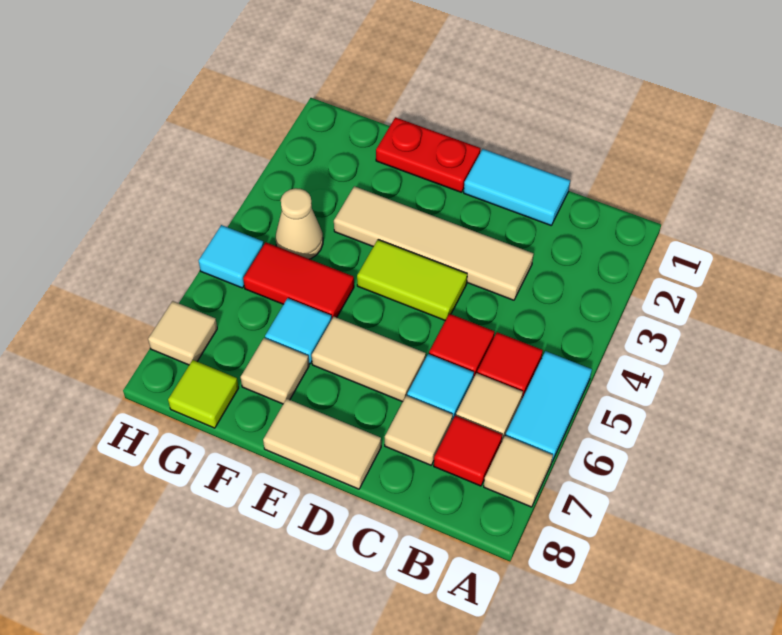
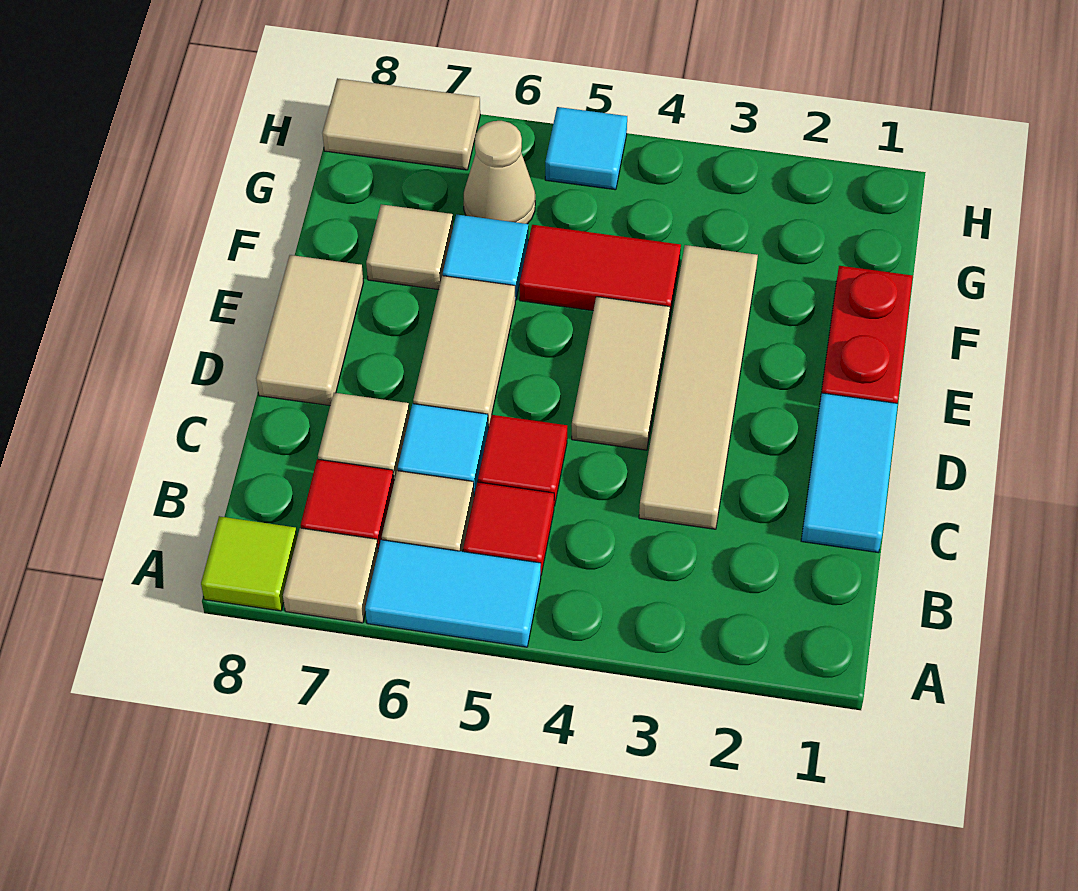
lime 1x2 tile [357,240,467,321] -> tan 1x2 tile [572,297,670,450]
red 1x2 tile [243,242,354,318] -> red 1x2 tile turned to [520,225,681,321]
tan 1x1 cone [276,188,323,259] -> tan 1x1 cone moved to [464,121,535,224]
lime 1x1 tile [168,360,239,428] -> lime 1x1 tile moved to [201,516,297,611]
tan 1x1 tile [148,301,217,365] -> tan 1x2 tile [322,78,480,170]

